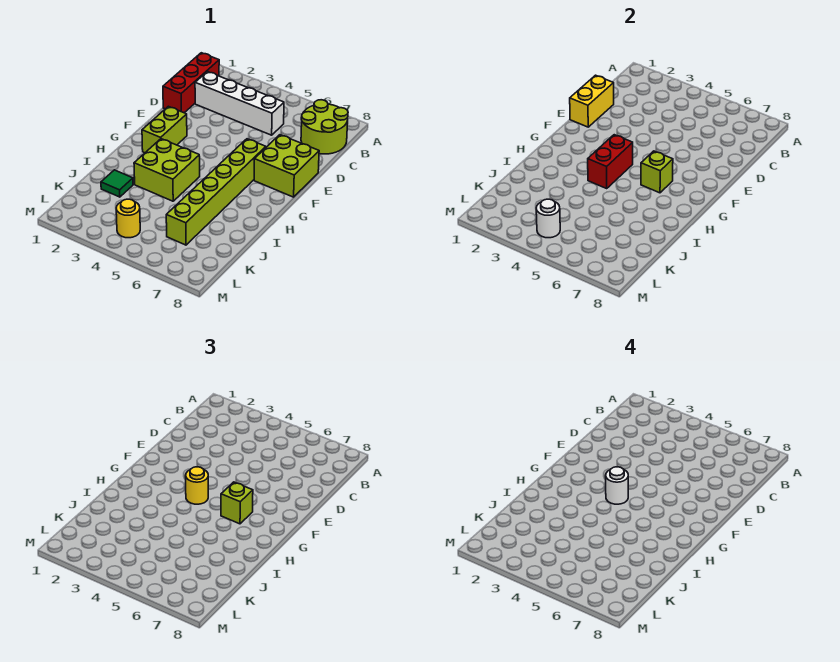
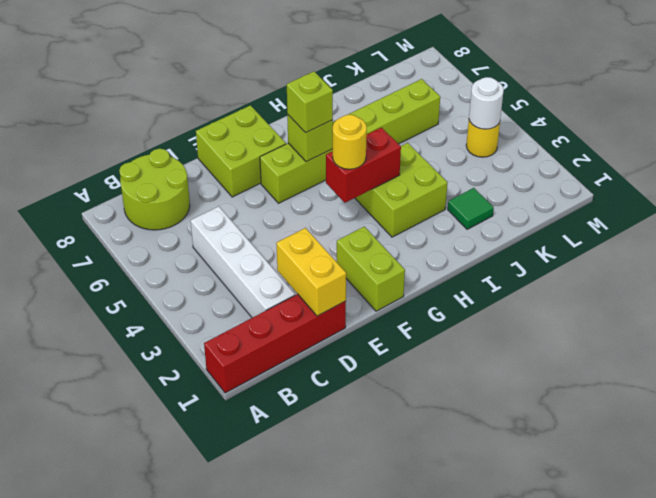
red 1x3 brick [163,53,219,113] -> red 1x4 brick [204,294,346,393]
yellow 1x2 brick [570,75,614,127] -> yellow 1x2 brick turned to [276,228,346,316]
lime 1x2 brick [142,106,187,153] -> lime 1x2 brick turned to [337,226,405,311]
white 1x1 round brick [606,467,628,504] -> none

